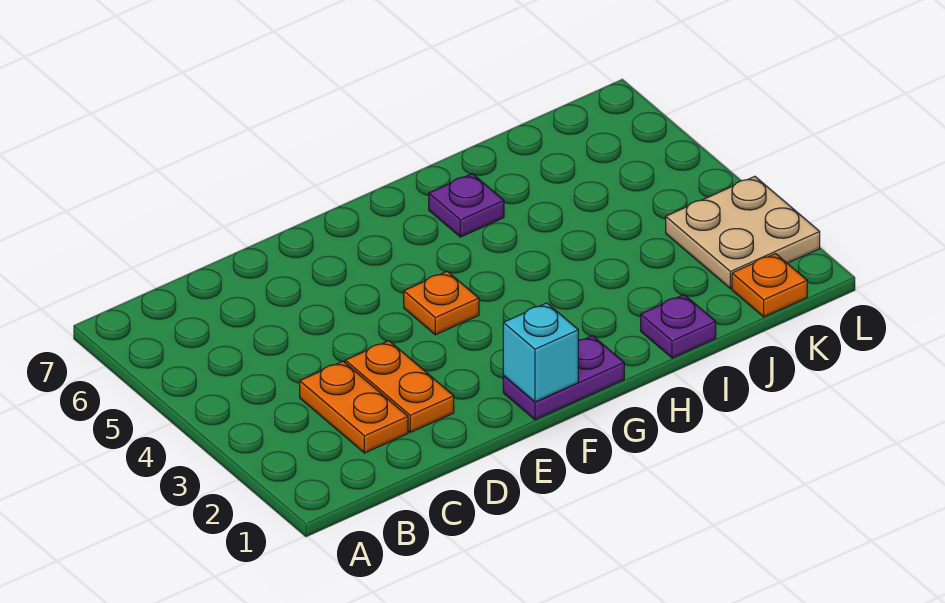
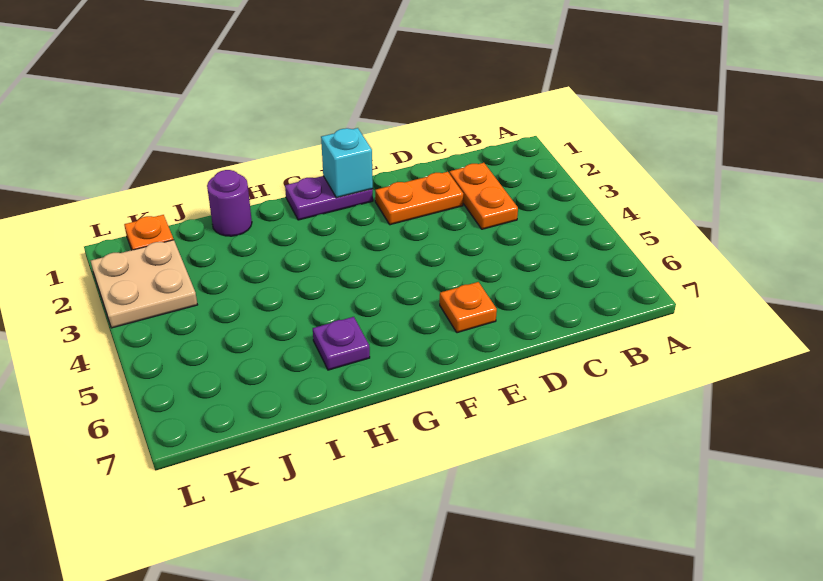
orange 1x2 plate [345,341,454,432] -> orange 1x2 plate turned to [375,172,463,225]
orange 1x1 plate [404,271,479,335] -> orange 1x1 plate moved to [440,282,497,333]
purple 1x1 plate [641,295,716,358] -> purple 1x1 round brick [207,170,252,236]

